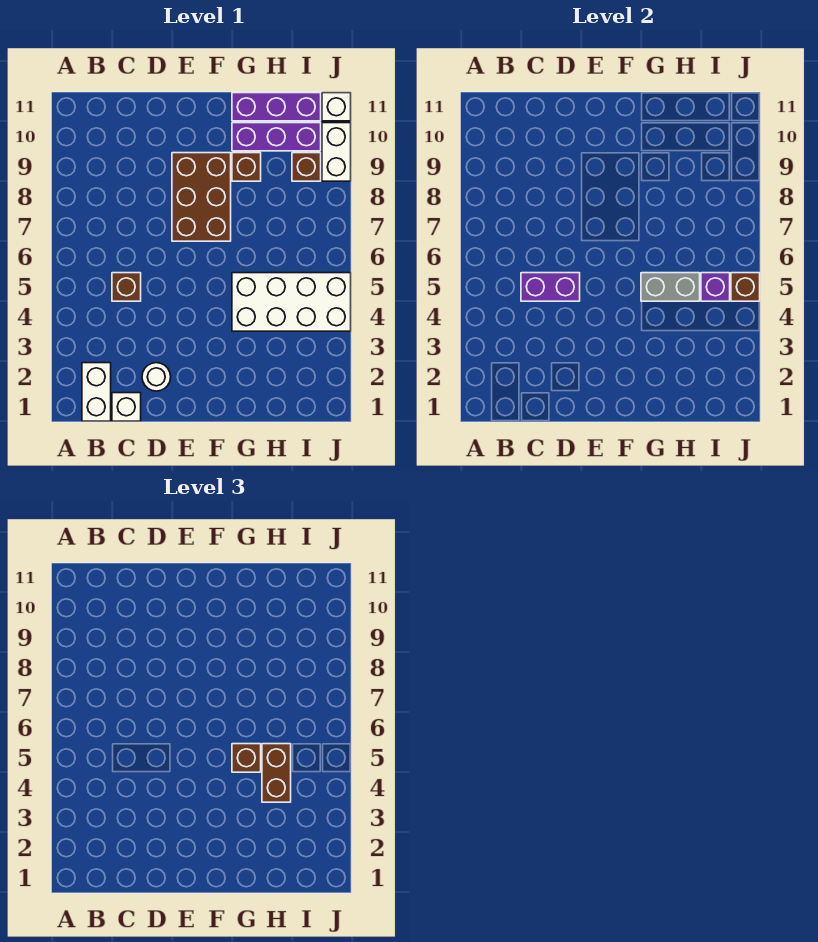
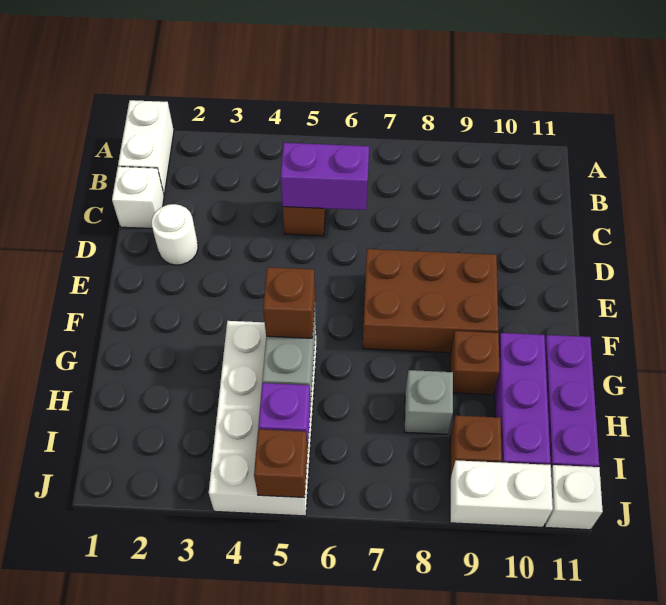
white 1x2 brick [82,363,111,421] -> white 1x2 brick turned to [118,100,174,194]
purple 1x2 brick [521,273,580,301] -> purple 1x2 brick turned to [280,143,369,210]
brown 1x2 brick [262,744,291,802] -> none
none -> grey 1x1 brick [404,370,453,434]

